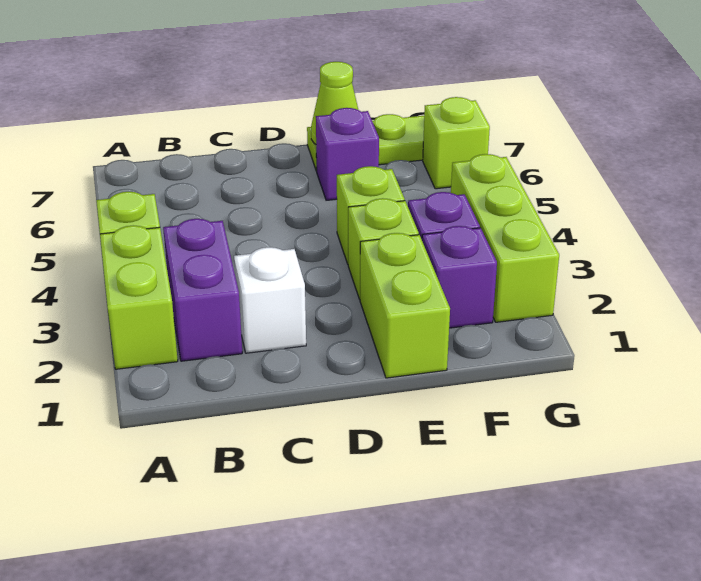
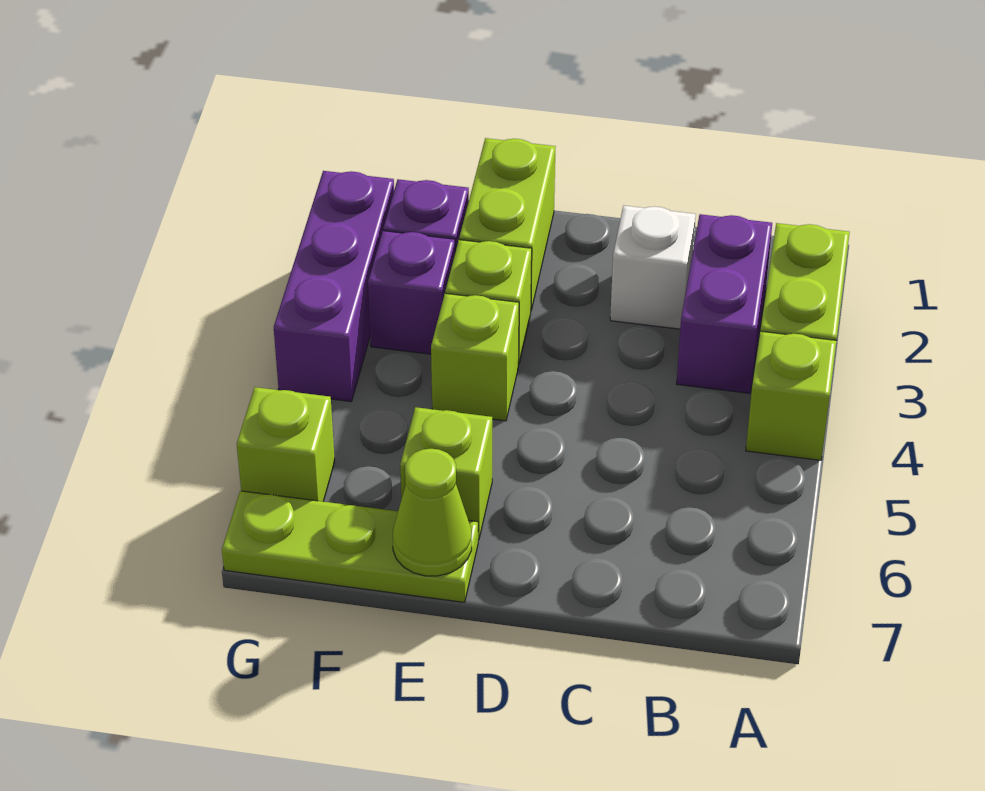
purple 1x1 brick [316,108,379,200] -> lime 1x1 brick [400,407,492,539]
lime 1x3 brick [451,154,559,322] -> purple 1x3 brick [274,171,394,402]

